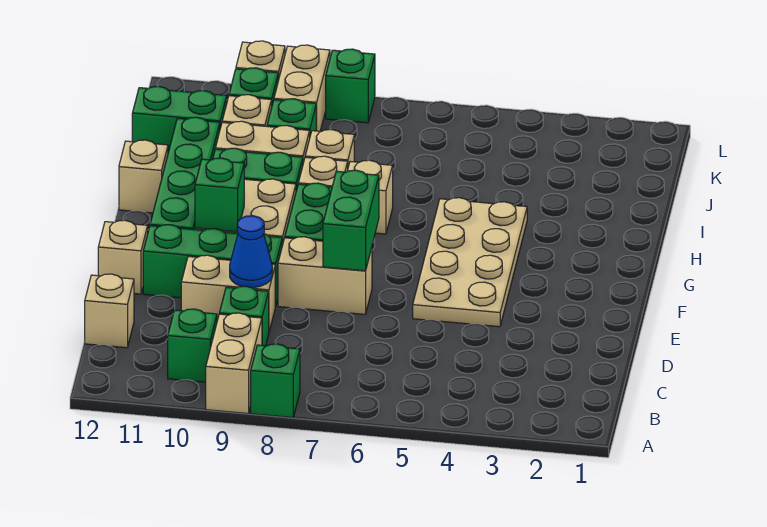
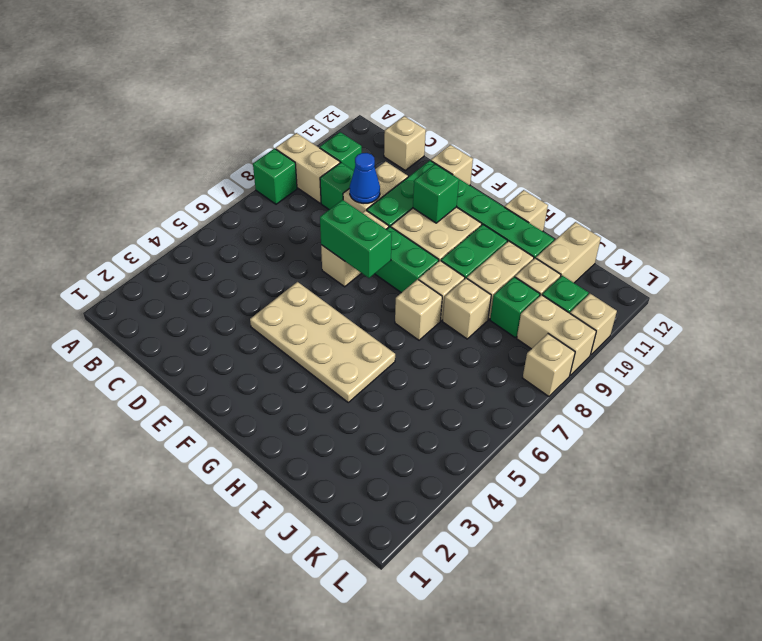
green 1x2 brick [132,86,227,152] -> tan 1x2 brick [536,222,601,283]
green 1x1 brick [326,49,375,123] -> tan 1x1 brick [523,334,575,396]

